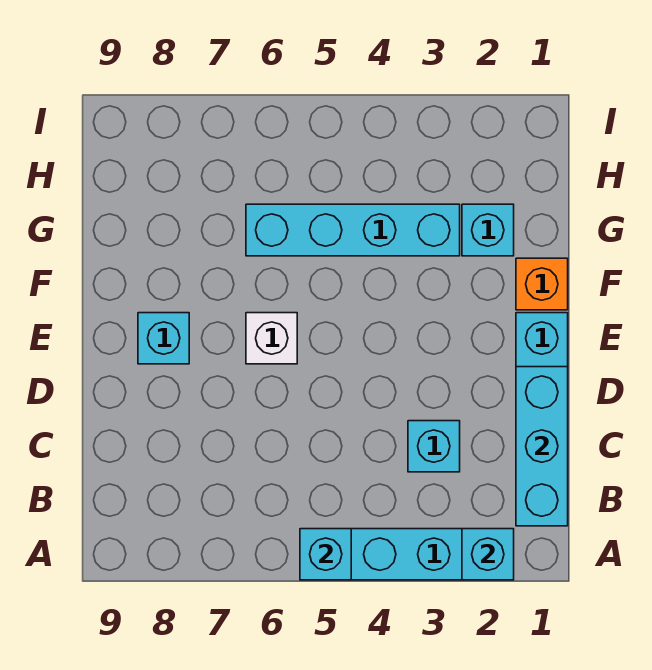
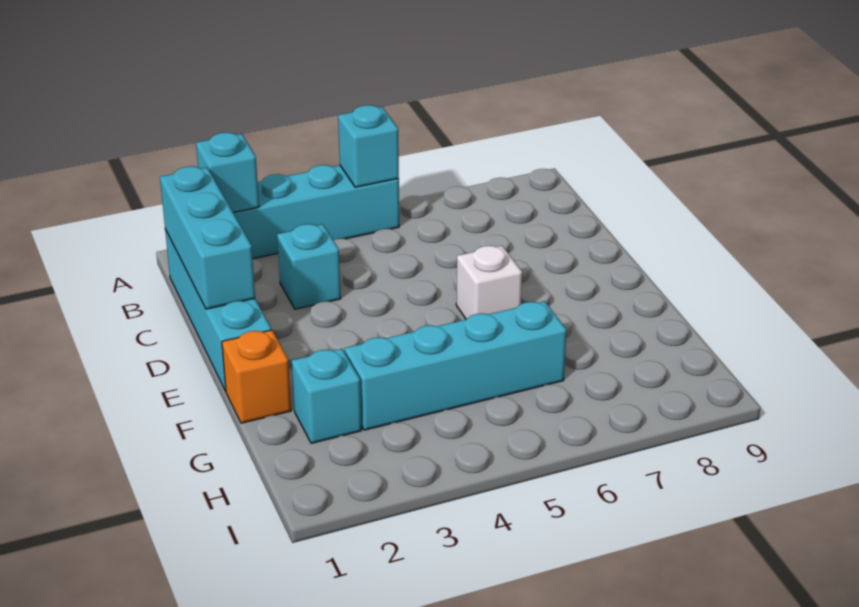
cyan 1x1 brick [138,313,189,364] -> none

